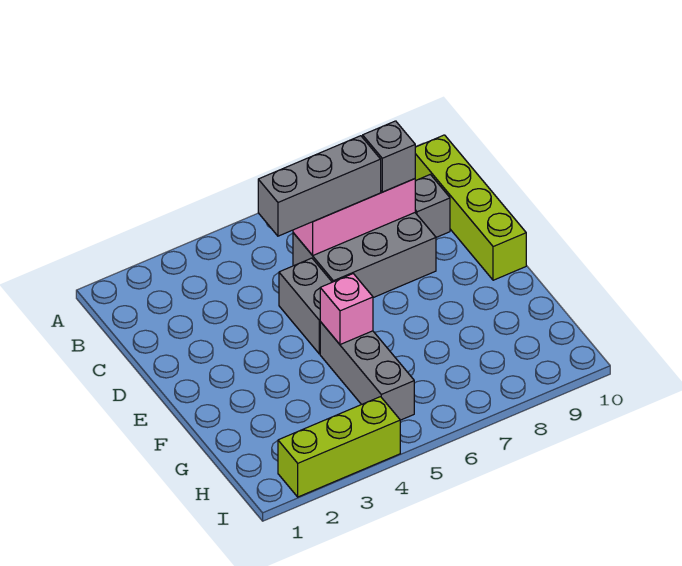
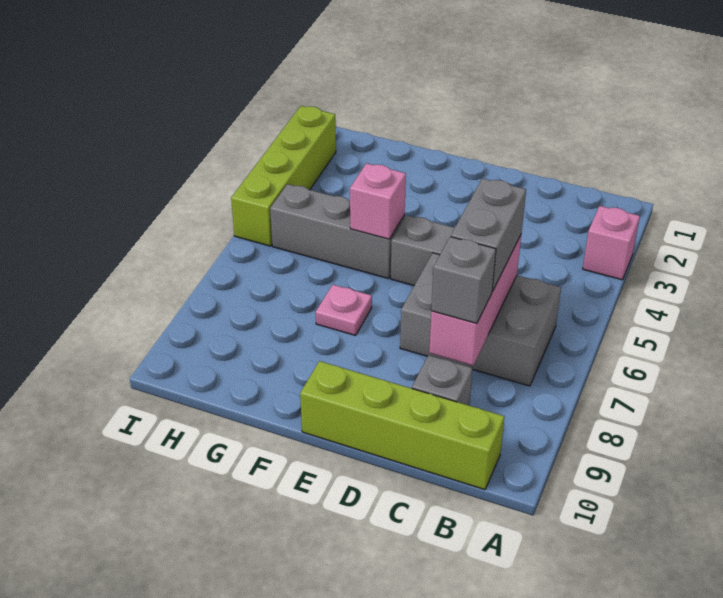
none -> pink 1x1 brick [583,206,640,280]
grey 1x3 brick [258,136,381,236] -> grey 1x2 brick [451,178,526,291]
grey 2x3 brick [293,213,436,298] -> grey 2x3 brick turned to [400,253,561,386]
none -> pink 1x1 plate [316,285,372,336]
lime 1x3 brick [278,397,400,497] -> lime 1x4 brick [231,106,336,246]

